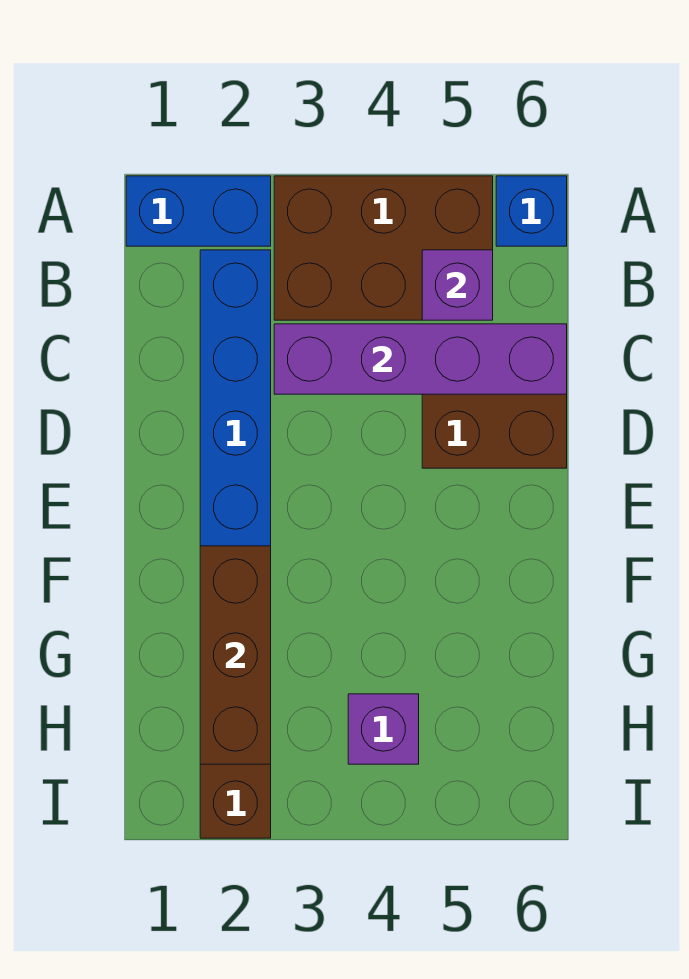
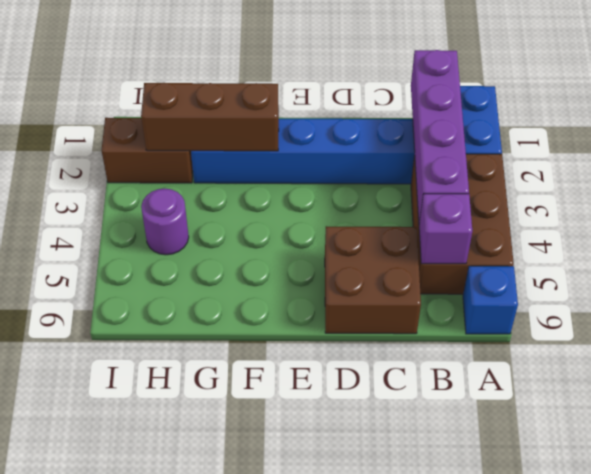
purple 1x4 brick [274,324,567,394] -> purple 1x4 brick moved to [411,50,469,223]
purple 1x1 brick [348,694,419,764] -> purple 1x1 round brick [141,189,189,255]

